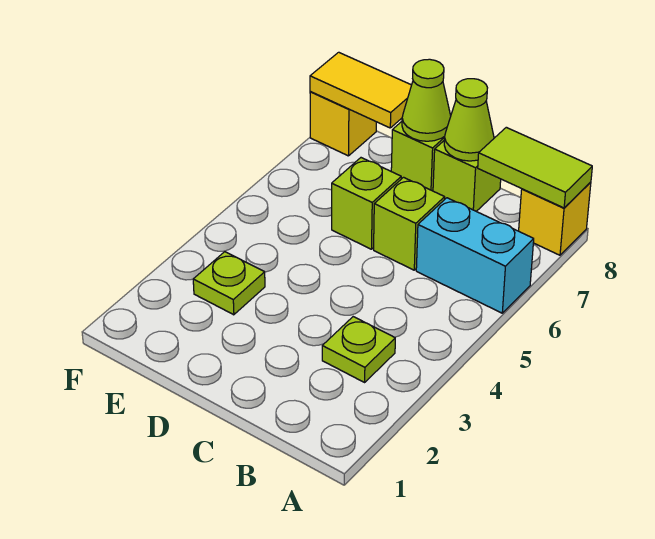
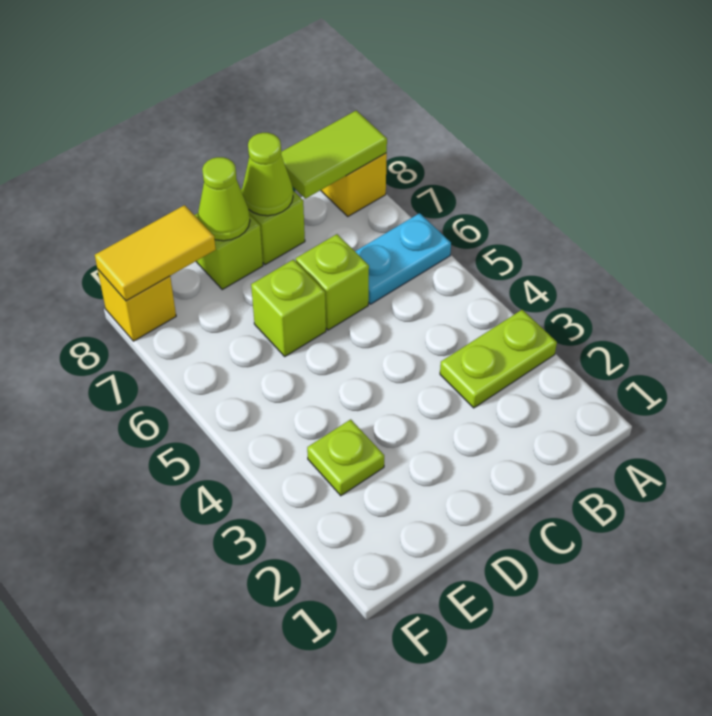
cyan 1x2 brick [416,198,534,313] -> cyan 1x2 plate [355,213,451,304]
lime 1x1 plate [322,317,395,382] -> lime 1x2 plate [440,310,557,408]

